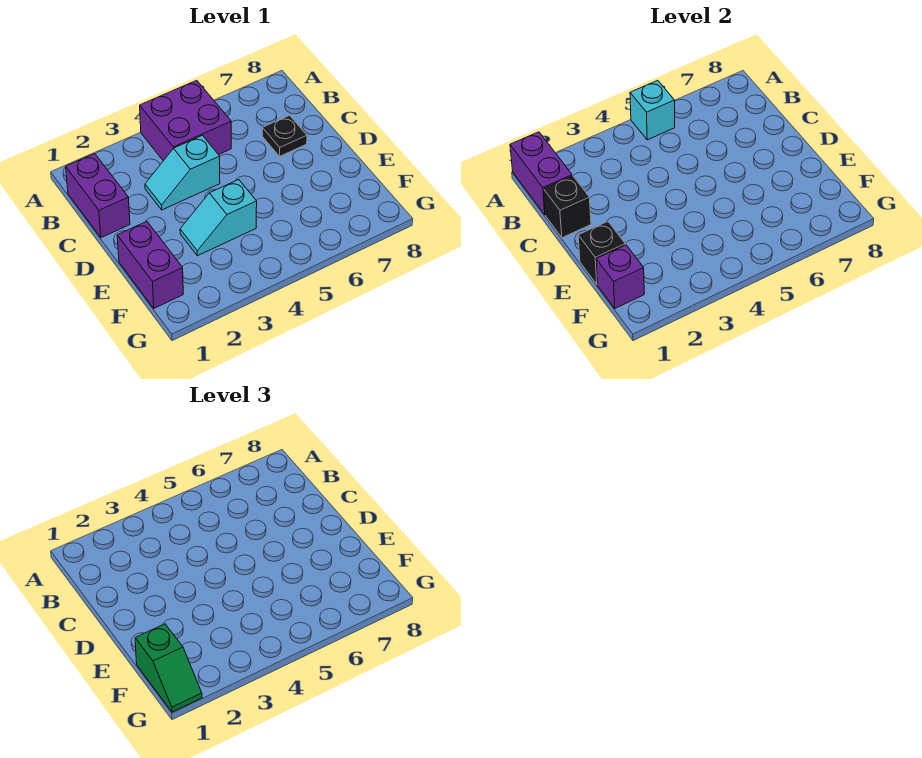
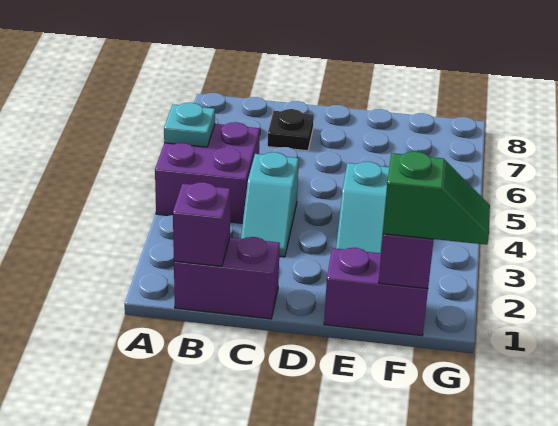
purple 1x2 brick [510,132,572,215] -> purple 1x1 brick [173,182,230,266]
cyan 1x1 brick [630,80,675,140] -> cyan 1x1 plate [164,103,215,147]
black 1x1 brick [544,176,591,238] -> none
black 1x1 brick [578,222,625,284] -> none

